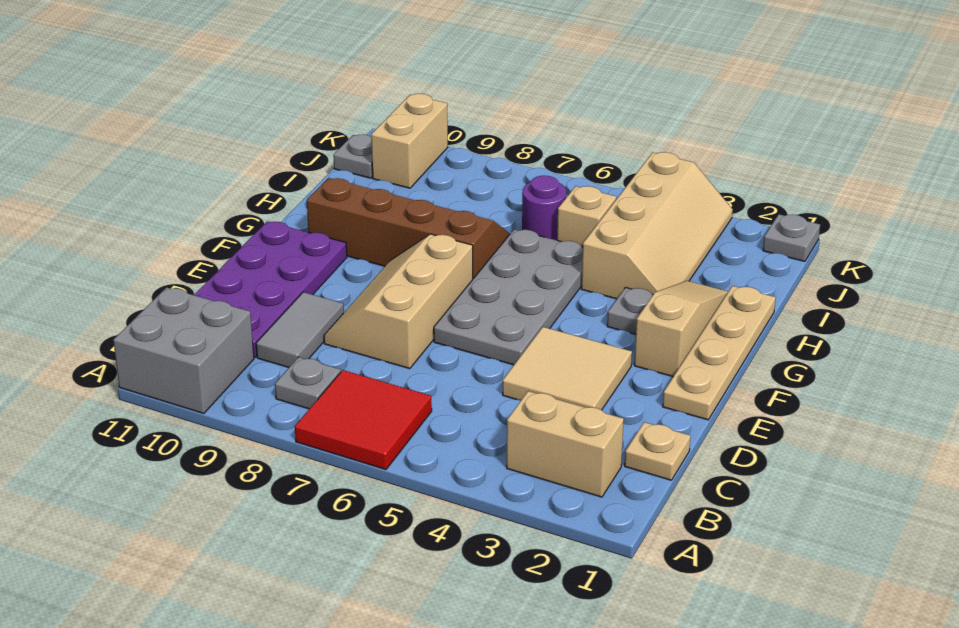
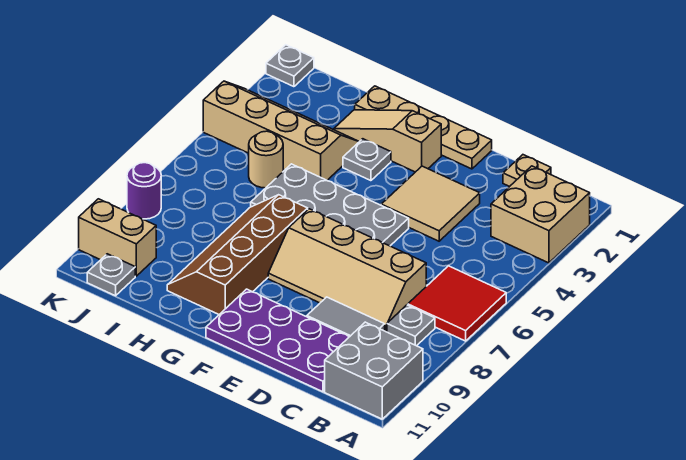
tan 1x2 brick [507,391,624,497] -> tan 2x2 brick [491,166,590,263]
tan 2x3 slope [324,234,473,369] -> tan 2x4 slope [268,209,426,332]
tan 1x1 brick [557,186,616,247] -> tan 1x1 round brick [249,131,283,188]
purple 1x1 round brick [522,176,566,240] -> purple 1x1 round brick moved to [127,163,161,219]

